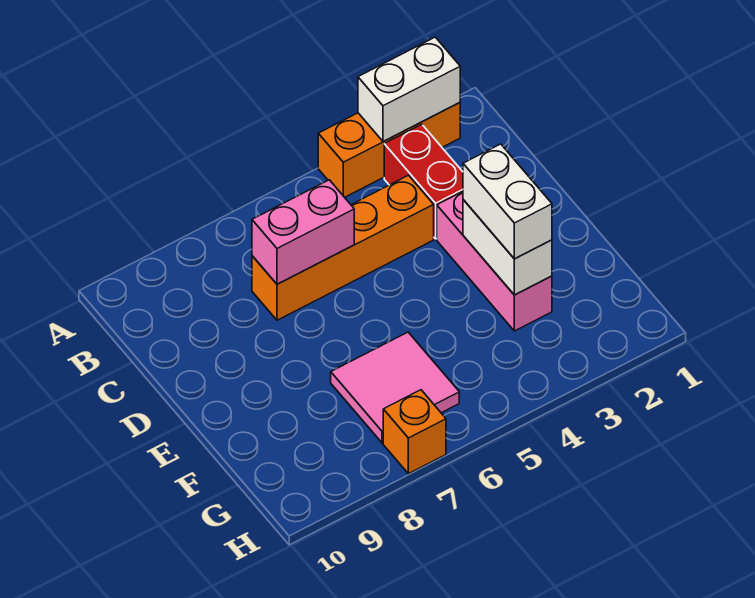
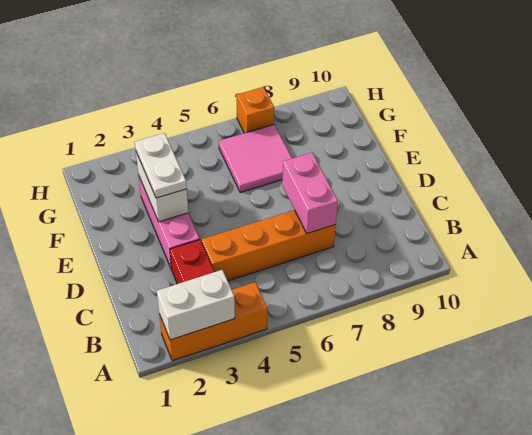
pink 1x2 brick [252,180,354,284] -> pink 1x2 brick turned to [282,153,338,233]
white 1x2 brick [463,144,552,259] -> white 1x2 plate [135,133,187,198]

